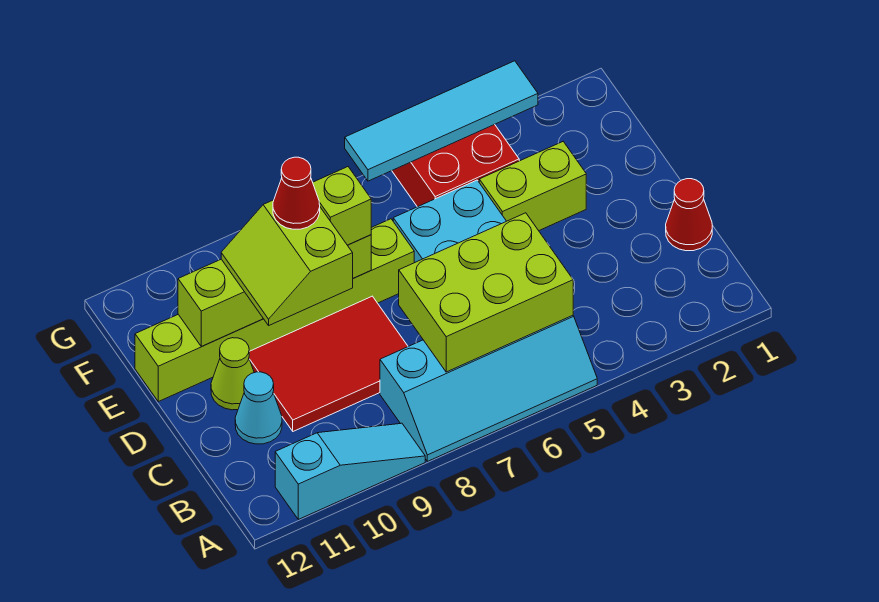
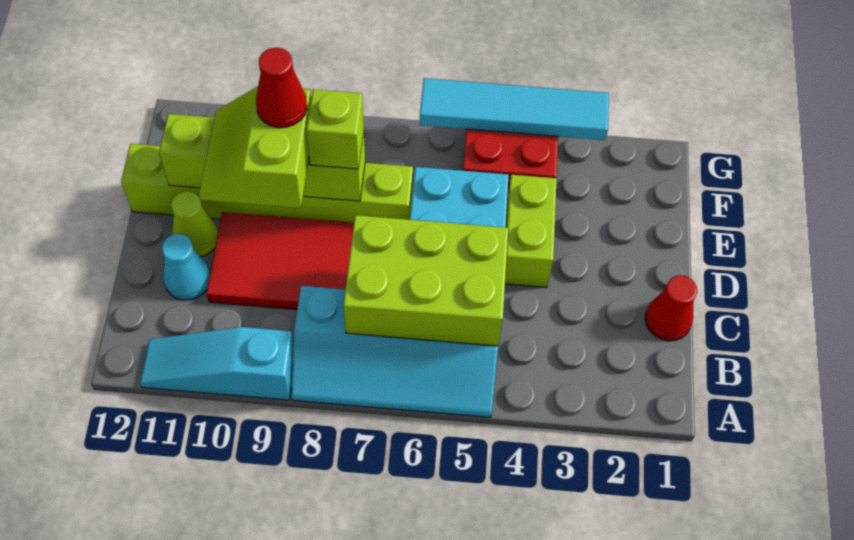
cyan 1x3 slope [275,423,425,519] -> cyan 1x3 slope turned to [140,327,294,400]
lime 1x2 brick [479,142,586,231] -> lime 1x2 brick turned to [505,175,557,287]

